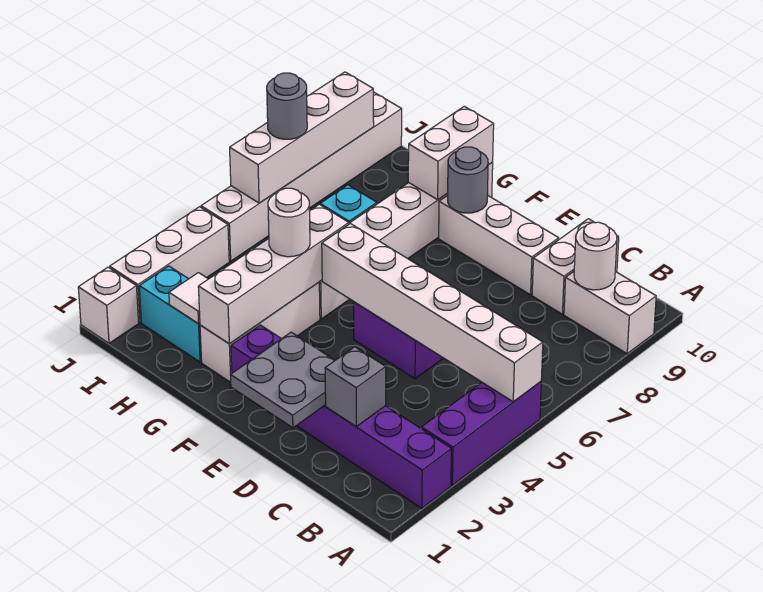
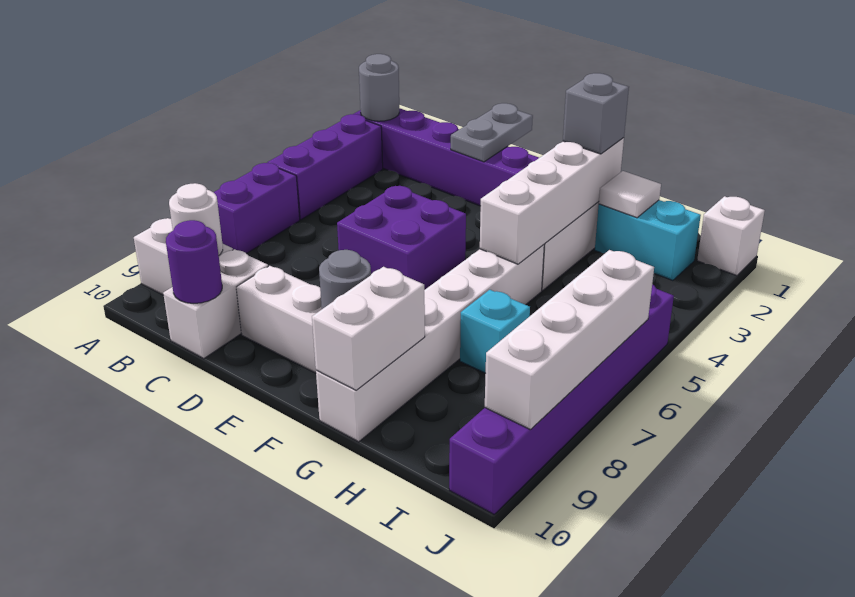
white 1x6 brick [322,223,543,402] -> none
none -> purple 1x2 brick [214,163,300,254]
grey 1x1 brick [325,347,386,426] -> grey 1x1 brick moved to [563,73,629,154]
none -> purple 1x1 round brick [166,220,222,303]
grey 2x2 plate [230,332,335,428] -> grey 1x2 plate [451,103,533,162]
white 1x1 round brick [268,188,310,257] -> none
white 1x3 brick [110,207,229,322] -> none
white 1x6 brick [201,92,402,261] -> purple 1x6 brick [449,284,674,514]
grey 1x1 round brick [267,73,307,139] -> grey 1x1 round brick moved to [359,54,399,121]

